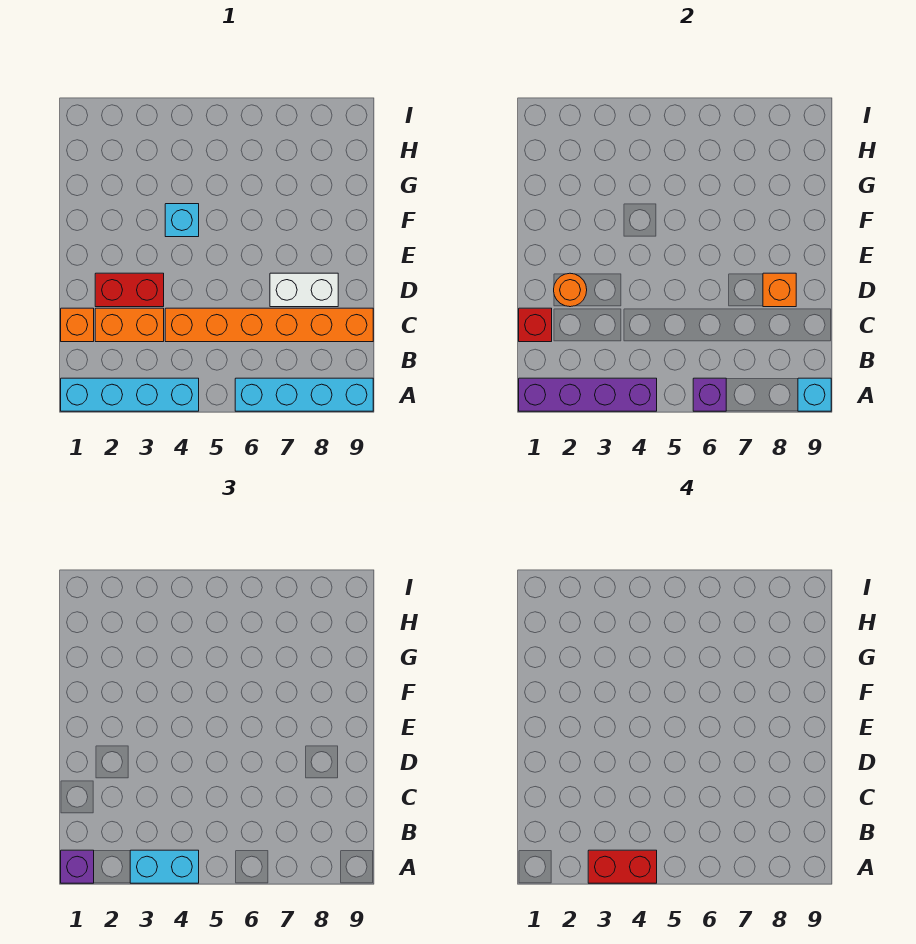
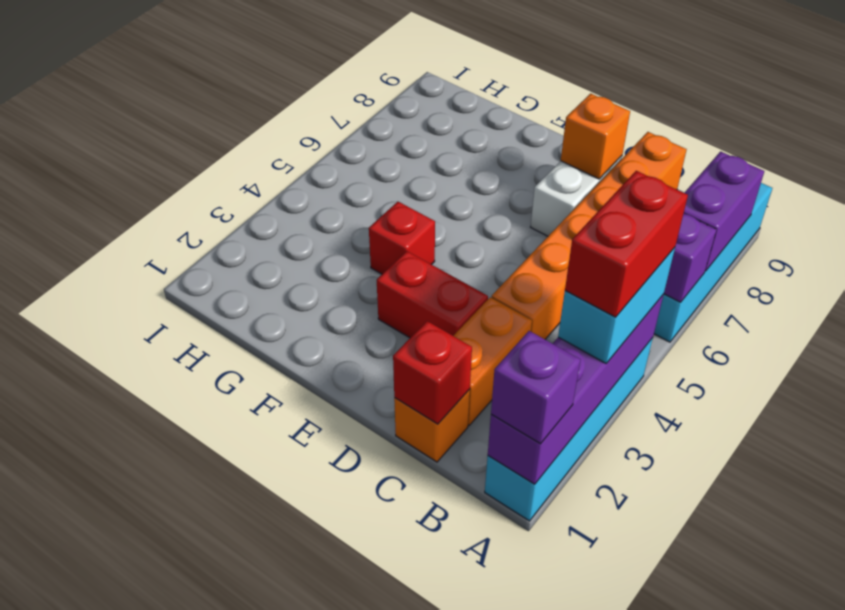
none -> purple 1x2 brick [684,152,764,271]
cyan 1x1 brick [798,378,831,411] -> none
red 1x2 brick [95,273,164,307] -> red 1x2 brick turned to [377,251,488,338]
orange 1x1 round brick [554,273,587,307] -> none
cyan 1x1 brick [165,204,199,237] -> red 1x1 brick [369,202,435,274]

